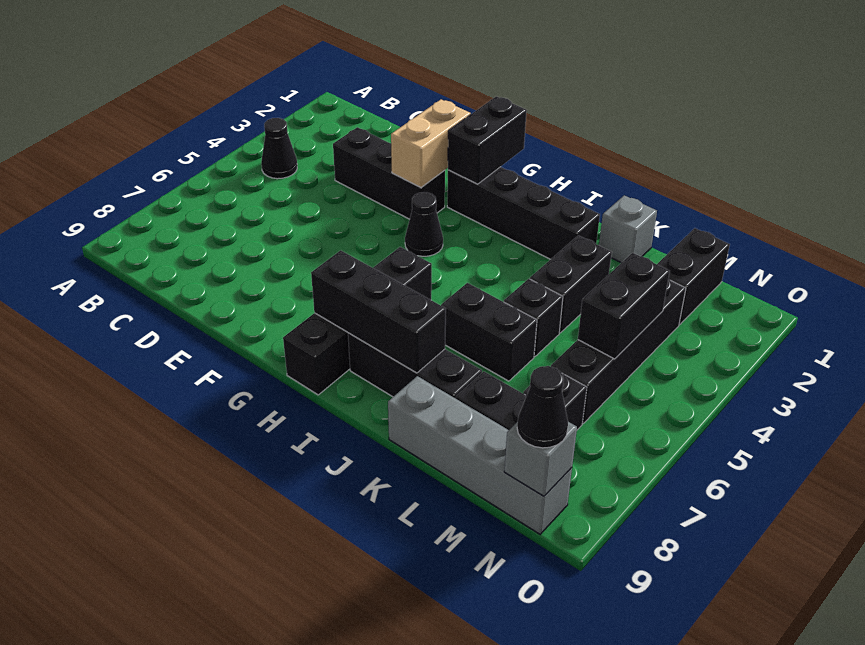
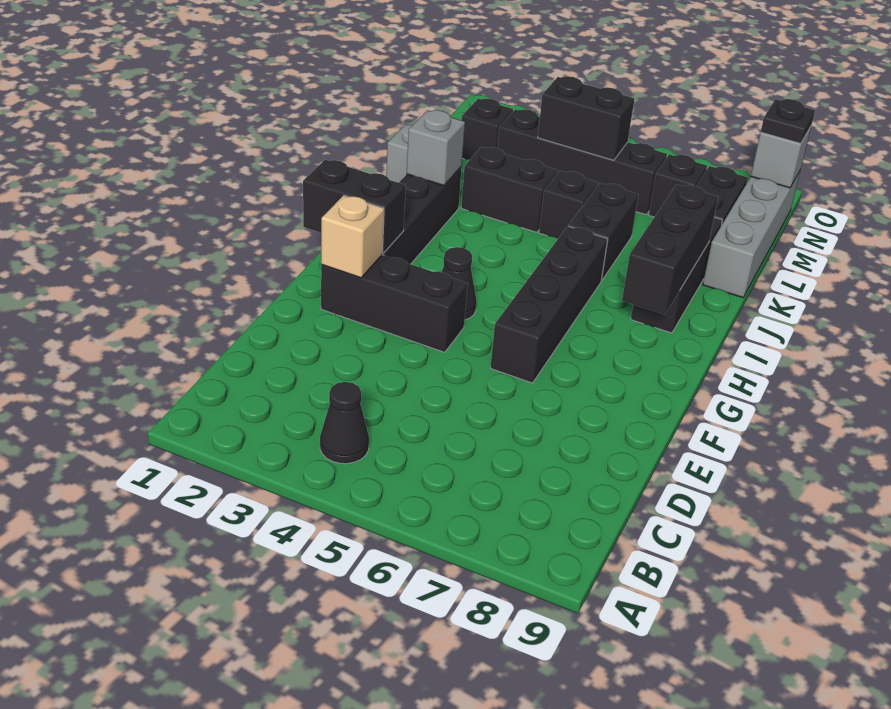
black 1x3 brick [333,127,445,219] -> black 1x3 brick turned to [321,255,468,352]
tan 1x2 brick [391,99,471,188] -> tan 1x1 brick [321,195,384,278]
black 1x4 brick [283,247,432,395] -> black 1x4 brick turned to [490,226,608,383]
none -> grey 1x1 brick [407,110,465,186]
black 1x2 brick [657,228,730,325] -> black 1x1 brick [461,99,513,160]
black 1x1 cone [517,366,568,448] -> black 1x1 plate [761,99,815,144]

